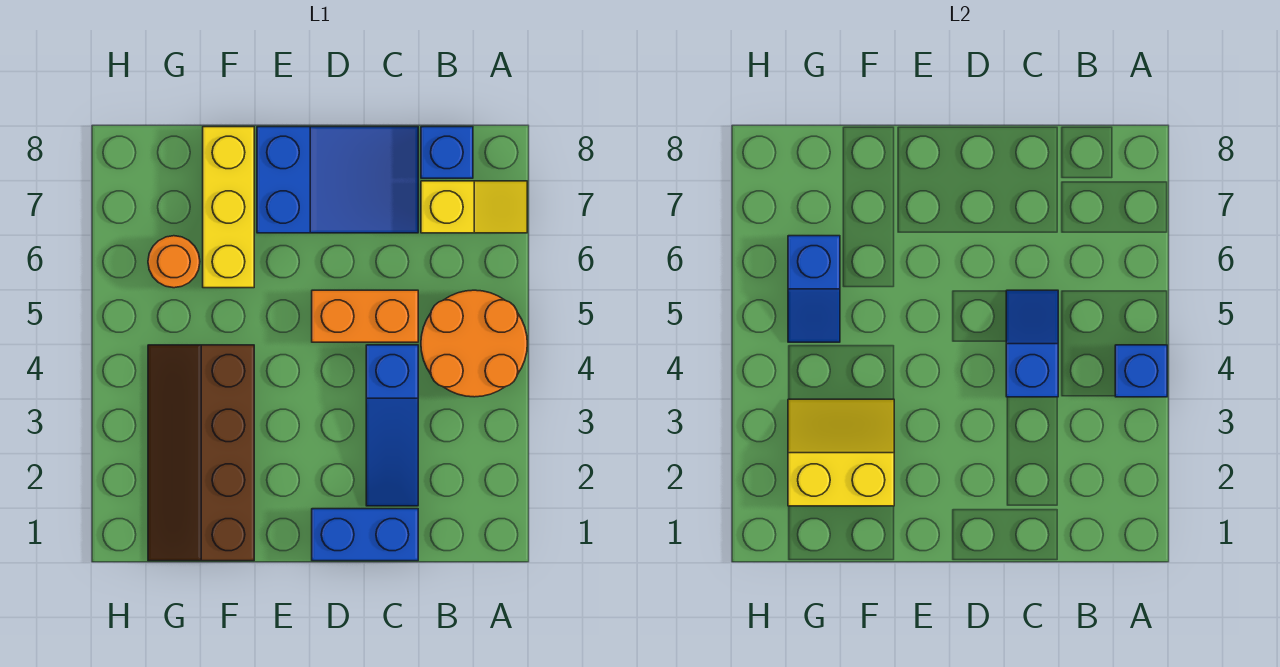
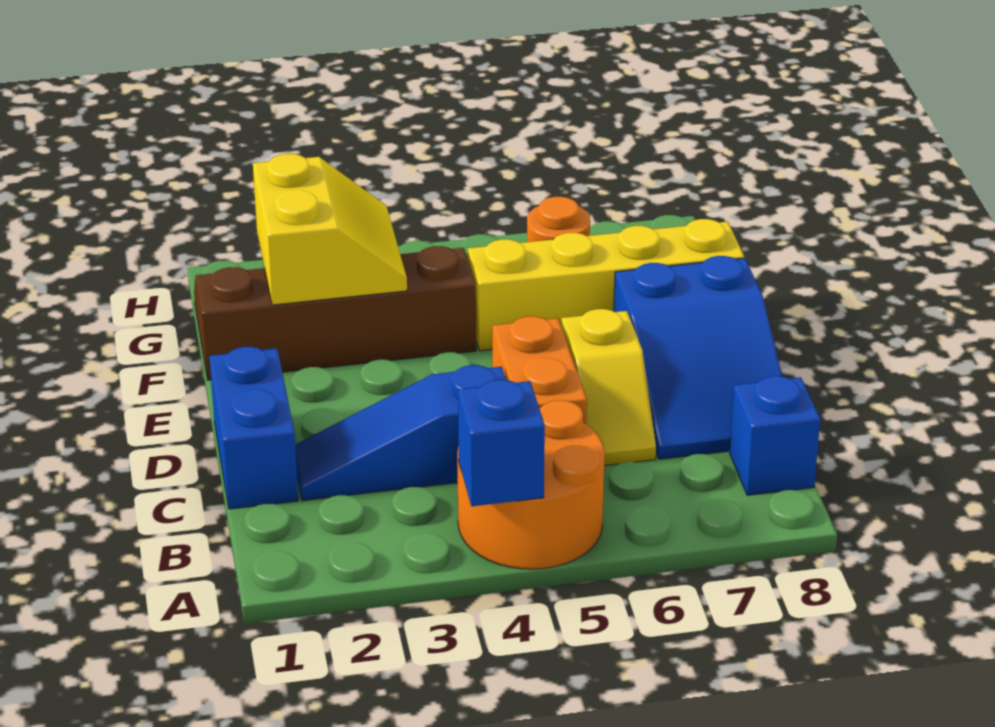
yellow 1x2 slope [421,181,527,233] -> yellow 1x2 slope moved to [561,309,656,466]
blue 1x2 slope [1006,290,1058,397] -> none
yellow 1x3 brick [203,127,254,288] -> yellow 1x4 brick [468,219,744,351]
blue 1x2 slope [788,236,840,342] -> none

